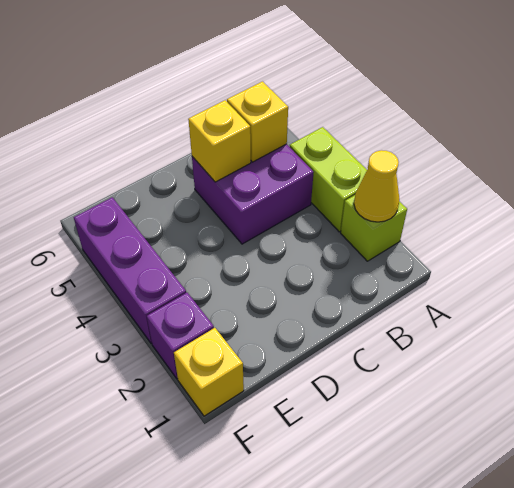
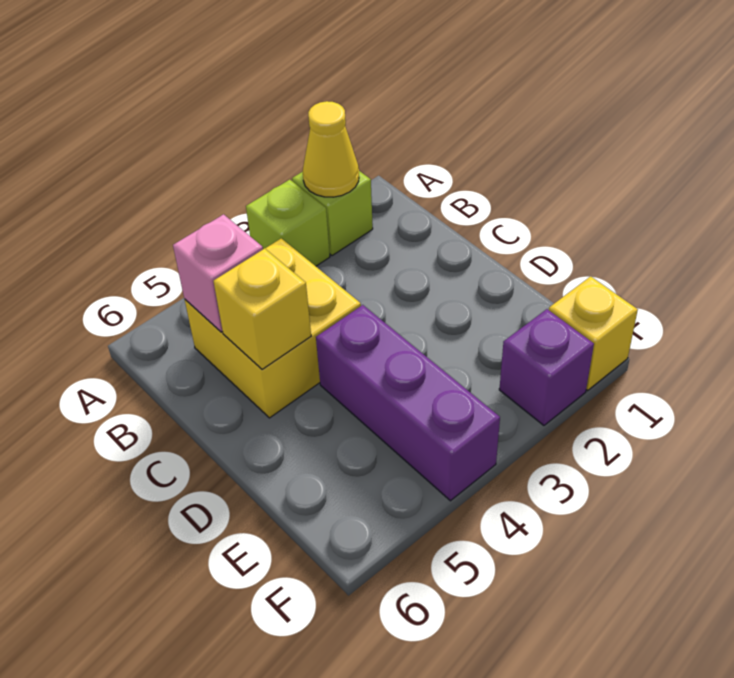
lime 1x2 brick [290,127,367,232] -> lime 1x1 brick [246,179,330,266]
purple 2x2 brick [192,144,314,244] -> yellow 2x2 brick [184,238,361,418]
yellow 1x1 brick [227,82,288,162] -> pink 1x1 brick [173,214,263,332]
purple 1x3 brick [74,197,186,344] -> purple 1x3 brick turned to [316,305,500,501]

